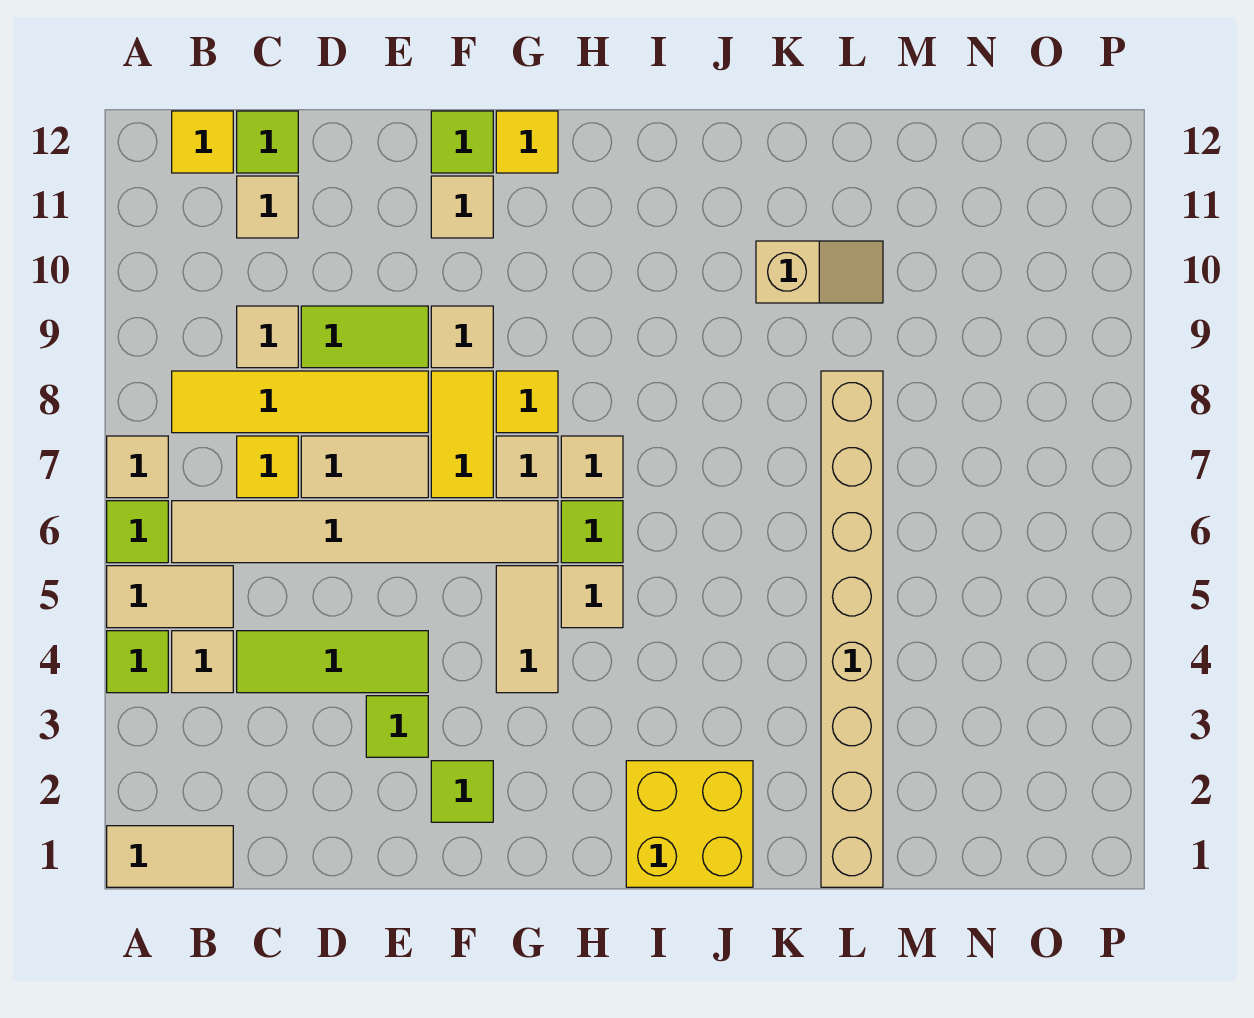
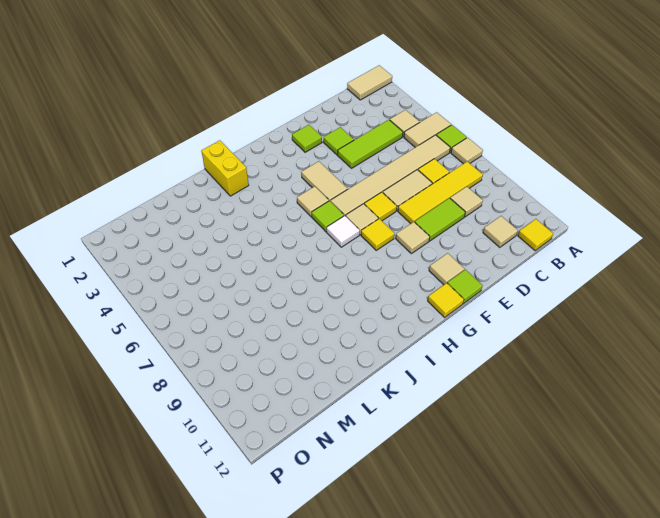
lime 1x1 tile [107,631,168,693] -> none
lime 1x1 tile [237,111,298,173] -> none
yellow 1x2 tile [431,371,493,498] -> yellow 1x1 tile [364,192,397,221]
tan 1x1 tile [561,436,623,498] -> white 1x1 tile [327,216,360,247]
yellow 2x2 brick [626,761,753,887] -> yellow 1x2 brick [201,140,249,196]
tan 1x2 slope [756,241,883,303] -> none
tan 1x8 brick [821,371,883,887] -> none

